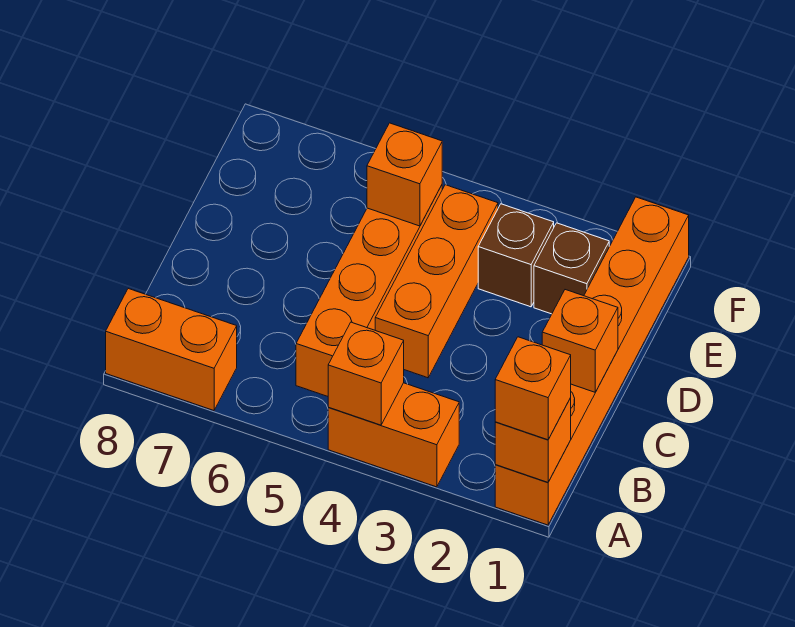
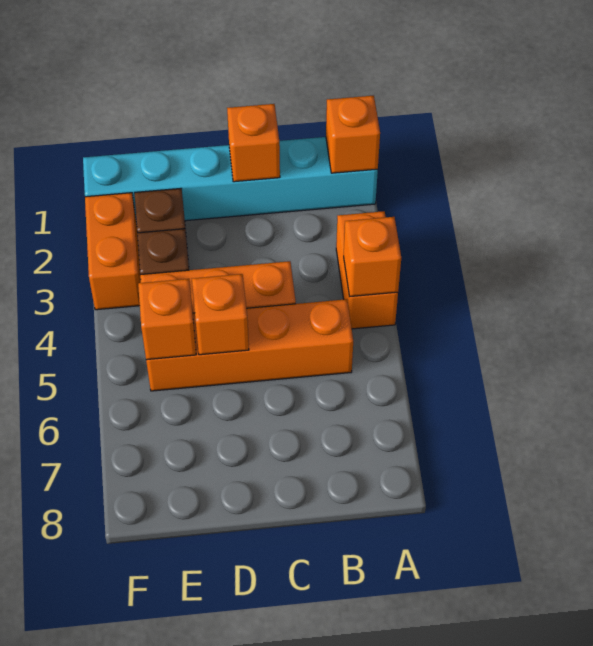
orange 1x6 brick [495,197,689,525] -> cyan 1x6 brick [83,137,378,224]
orange 1x1 brick [495,337,571,440] -> orange 1x1 brick moved to [192,274,249,355]
orange 1x2 brick [106,289,237,410] -> orange 1x2 brick moved to [85,193,141,310]

